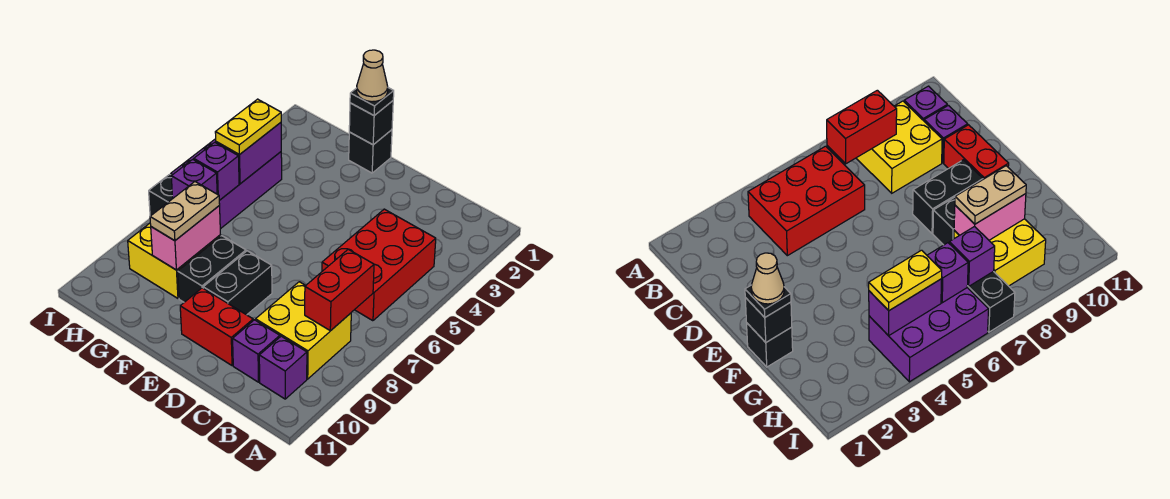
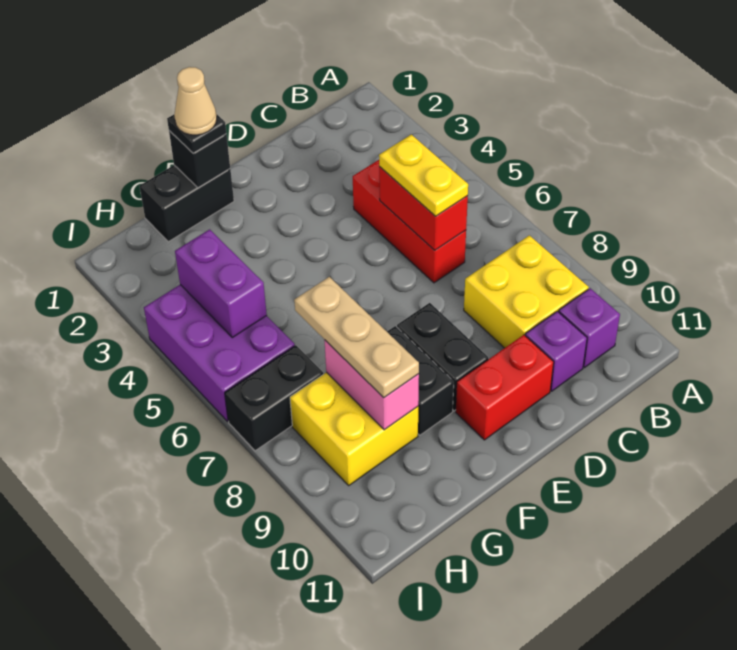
red 2x3 brick [322,209,436,321] -> red 1x3 brick [353,160,466,283]
red 1x2 brick [305,249,374,331] -> red 1x2 brick moved to [379,167,468,250]
black 1x1 brick [349,130,392,173] -> black 1x2 brick [140,165,234,242]
tan 1x2 plate [150,182,220,241] -> tan 1x3 plate [294,277,419,398]
yellow 1x2 plate [215,99,281,155] -> yellow 1x2 plate moved to [379,135,468,216]
purple 1x1 brick [194,142,239,200] -> none
purple 1x1 brick [171,159,217,198] -> none

